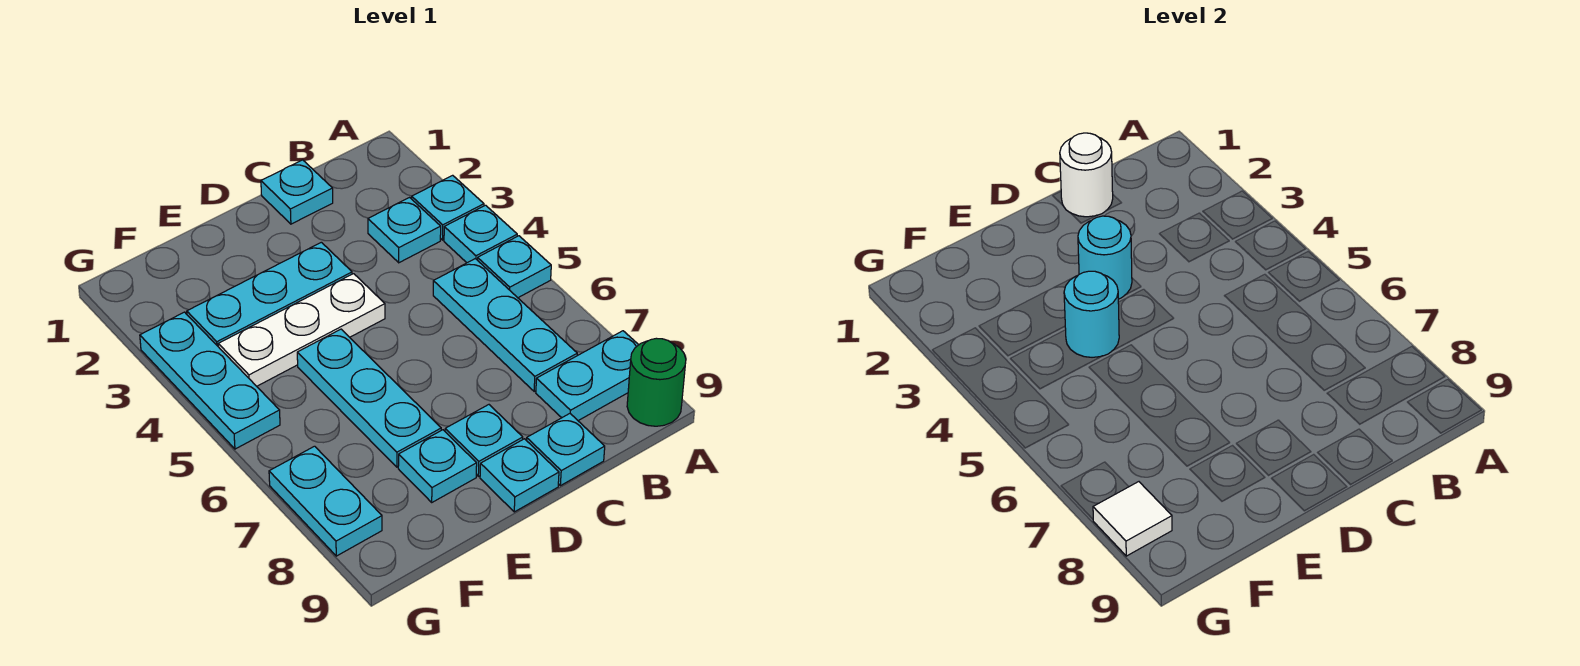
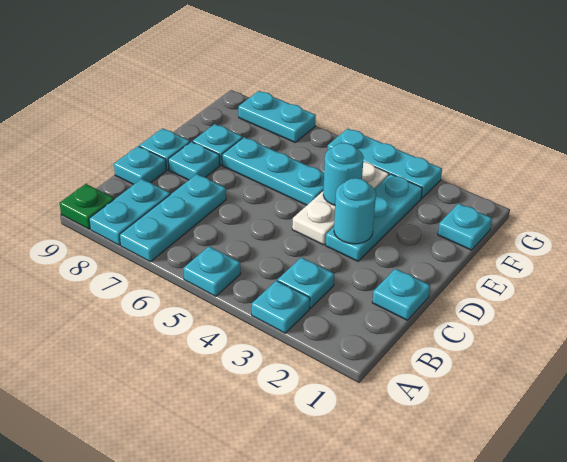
cyan 1x1 plate [444,205,517,263] -> cyan 1x1 plate moved to [438,204,492,250]
green 1x1 round brick [627,338,686,426] -> green 1x1 plate [60,184,114,229]
cyan 1x3 plate [433,259,577,392] -> cyan 1x3 plate turned to [120,174,226,262]
white 1x1 round brick [1060,133,1113,217] -> none
white 1x1 tile [1093,482,1172,556] -> none

